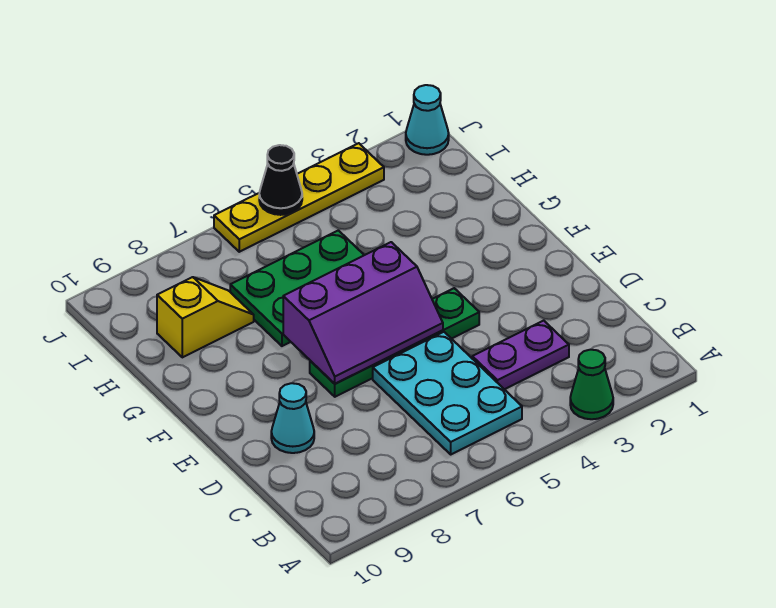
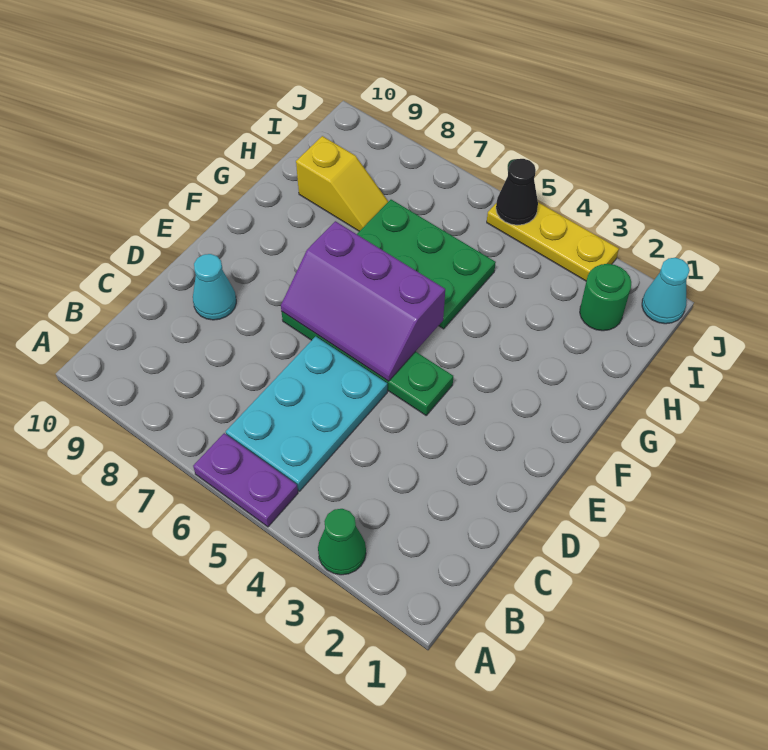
purple 1x2 plate [472,321,569,389] -> purple 1x2 plate moved to [193,433,298,527]
none -> green 1x1 round brick [580,264,631,331]
yellow 1x4 plate [214,143,384,252] -> yellow 1x3 plate [487,202,619,281]

